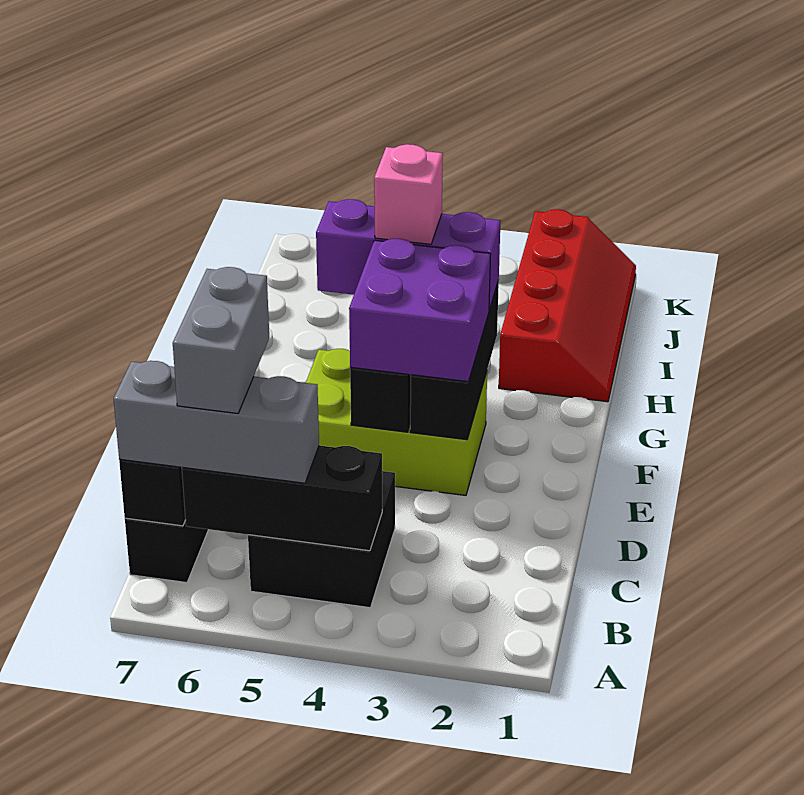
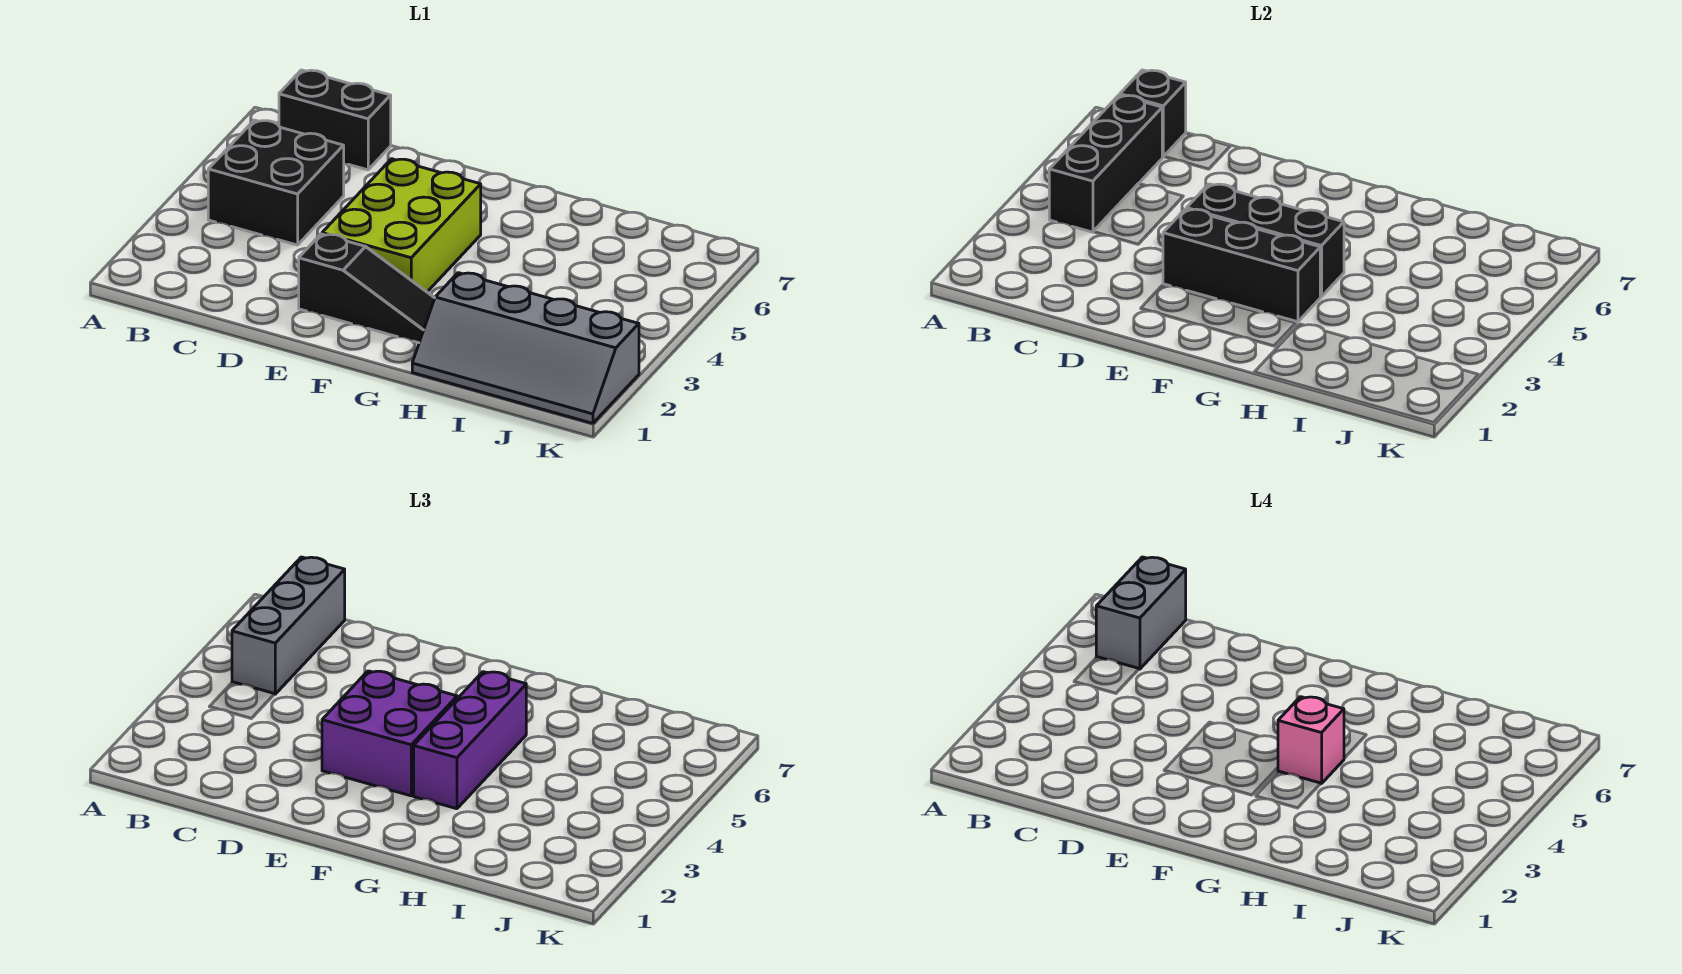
grey 1x2 brick [173,267,269,413] -> grey 1x2 brick turned to [1096,557,1186,669]
none -> black 1x3 slope [299,234,435,343]
red 2x4 slope [499,209,636,402] -> grey 2x4 slope [412,273,639,423]

